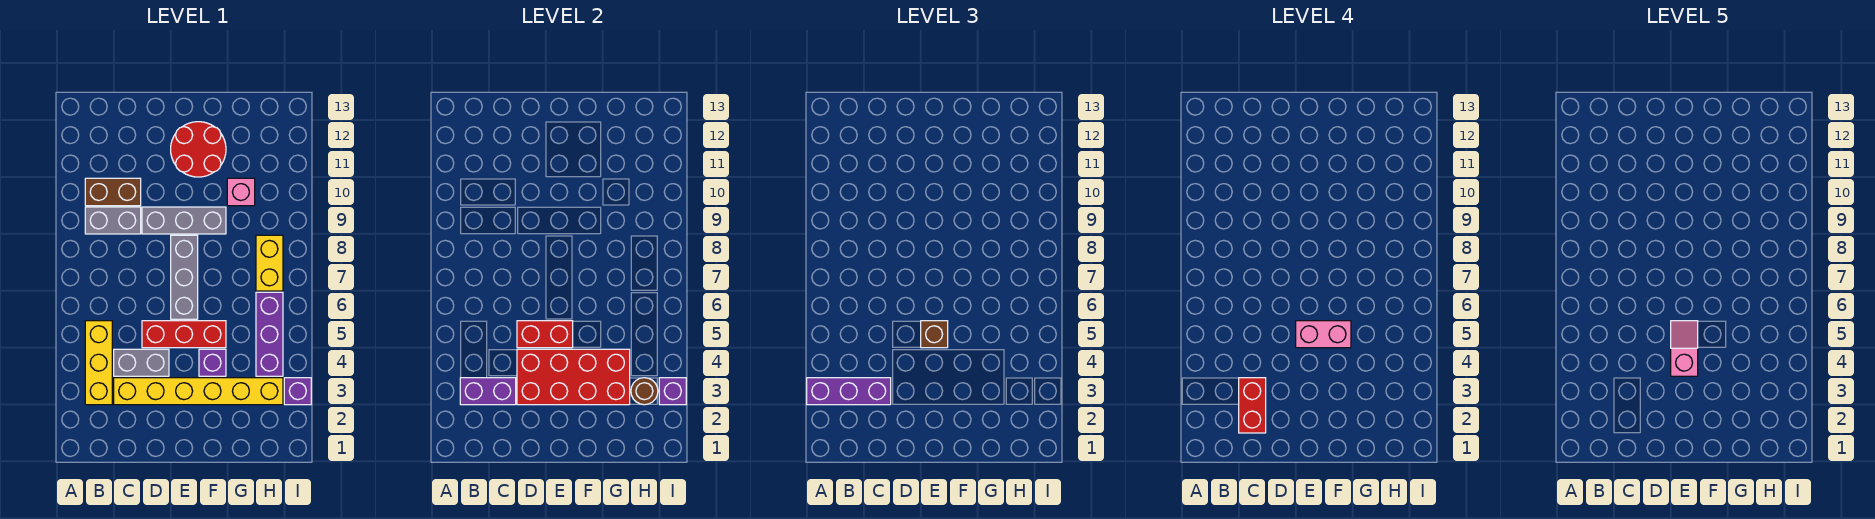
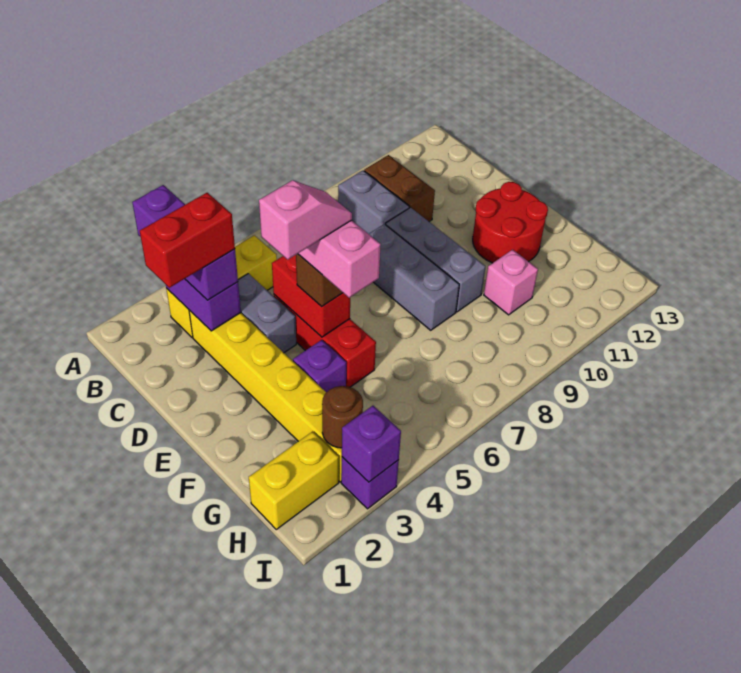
red 2x4 brick [517,349,630,405] -> none
grey 1x3 brick [171,235,198,319] -> grey 1x3 brick turned to [369,224,459,330]
purple 1x3 brick [256,292,283,376] -> none
yellow 1x2 brick [256,235,283,291] -> yellow 1x2 brick moved to [249,431,339,529]

